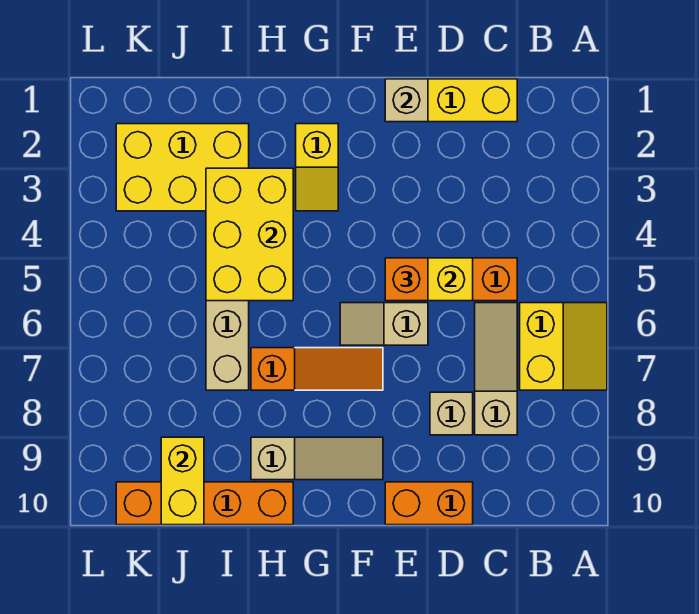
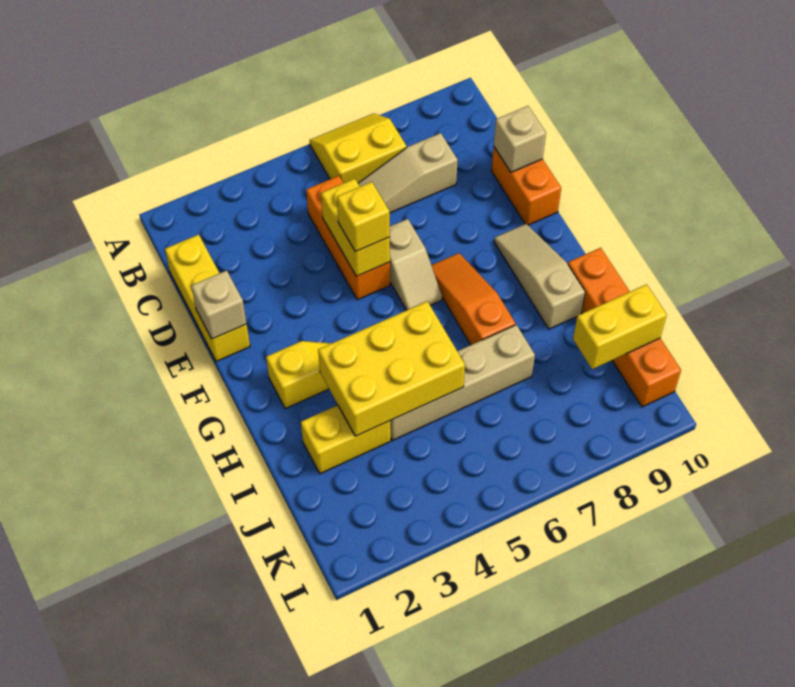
tan 1x1 brick [430,392,473,435] -> tan 1x1 brick moved to [494,106,546,172]
orange 1x1 brick [385,258,428,301] -> yellow 1x1 brick [337,182,390,252]
yellow 2x3 brick [116,124,249,211] -> yellow 1x2 brick [301,405,391,474]

